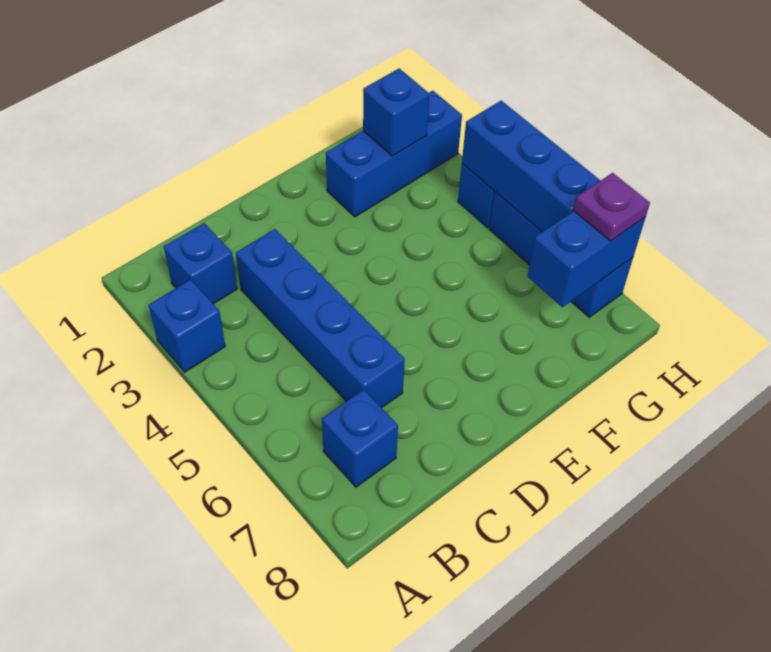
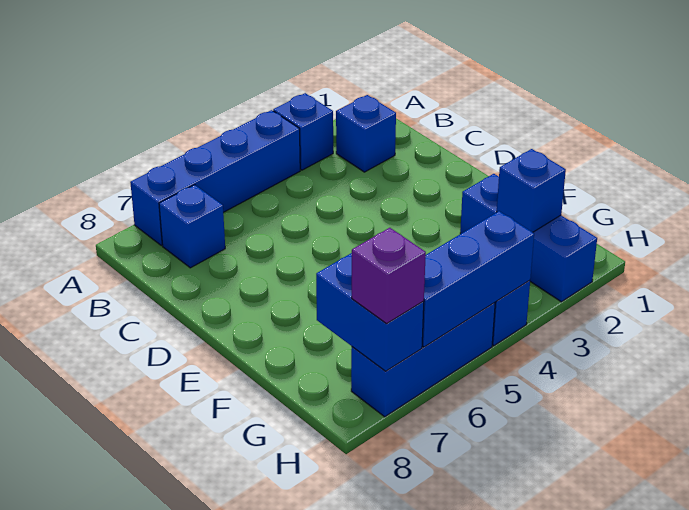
blue 1x4 brick [236,229,405,408] -> blue 1x4 brick moved to [130,110,300,246]
purple 1x1 plate [574,173,650,241] -> purple 1x1 brick [352,228,426,324]

